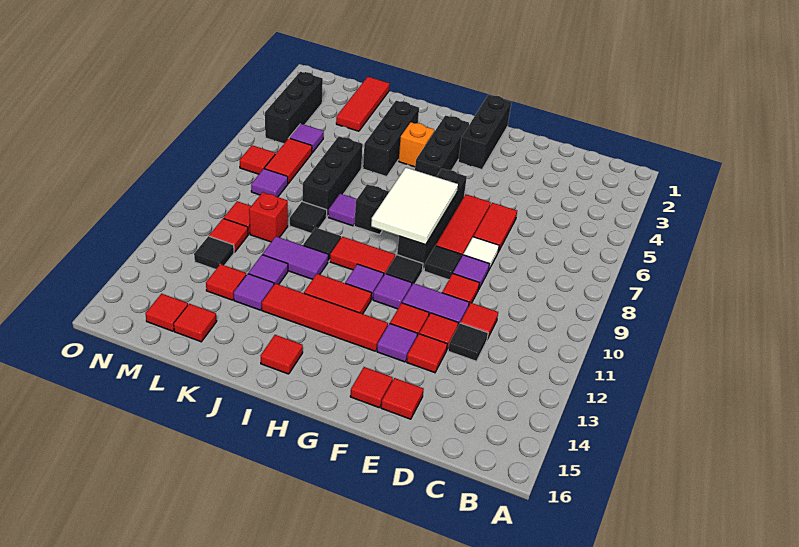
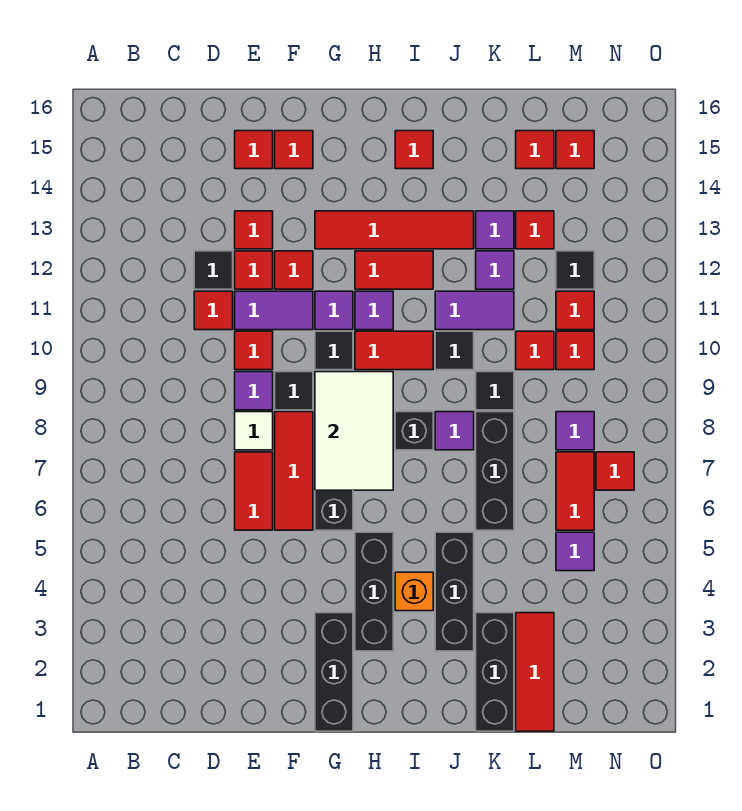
purple 1x1 tile [377,324,417,362] -> none
red 1x1 brick [249,192,288,242] -> red 1x1 tile [516,331,554,370]
black 1x3 brick [265,72,323,144] -> black 1x3 brick moved to [476,613,514,731]

